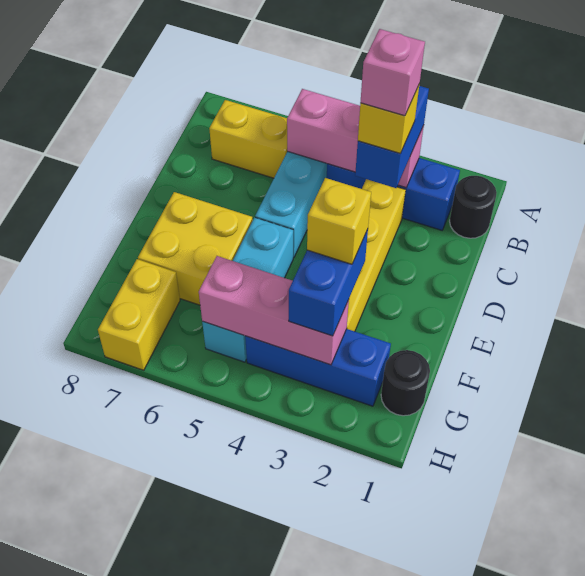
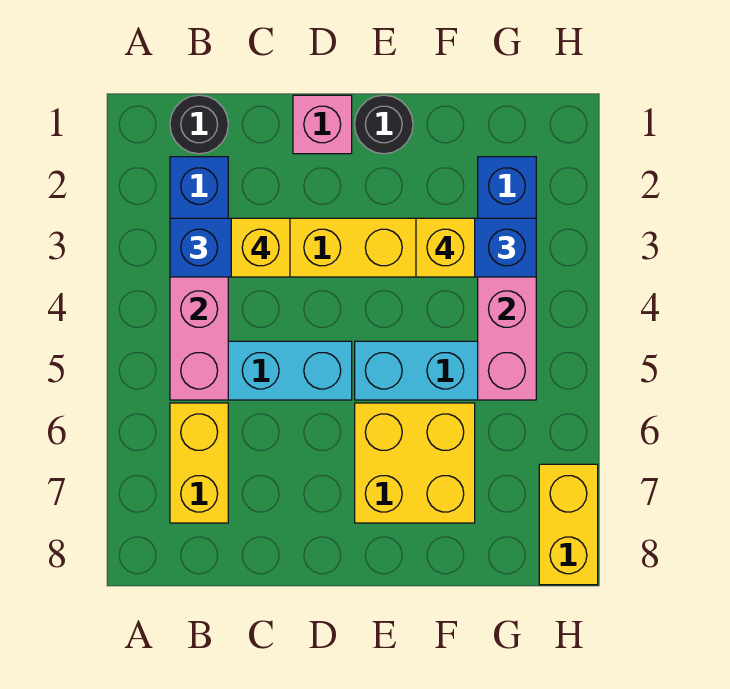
pink 1x1 brick [360,29,425,116] -> pink 1x1 brick moved to [293,95,352,154]
black 1x1 round brick [381,350,430,416] -> black 1x1 round brick moved to [355,95,413,154]
yellow 1x2 brick [98,259,180,370] -> yellow 1x2 brick turned to [539,464,598,585]

